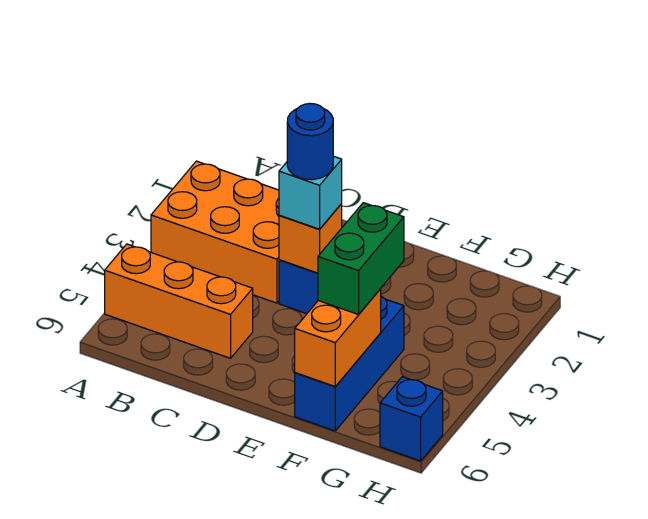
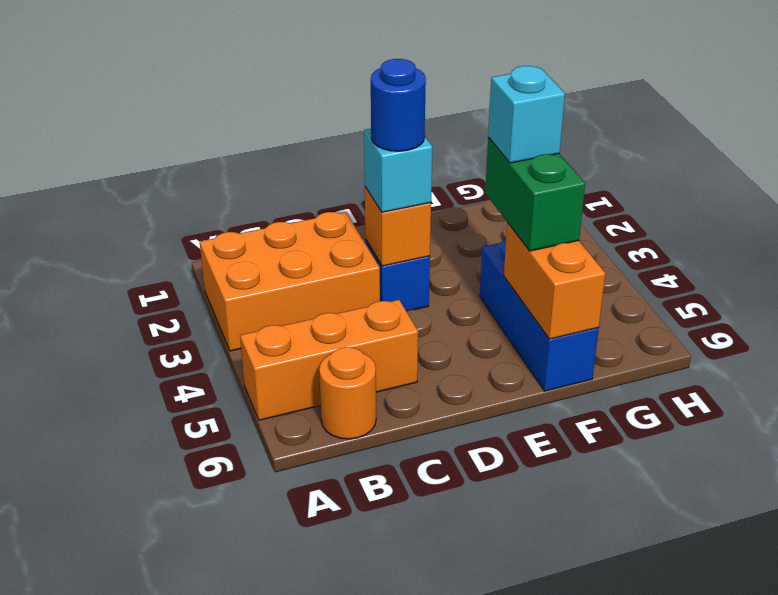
none -> orange 1x1 round brick [319,347,376,439]
none -> cyan 1x1 brick [488,66,565,163]
blue 1x1 brick [380,377,443,461] -> none

